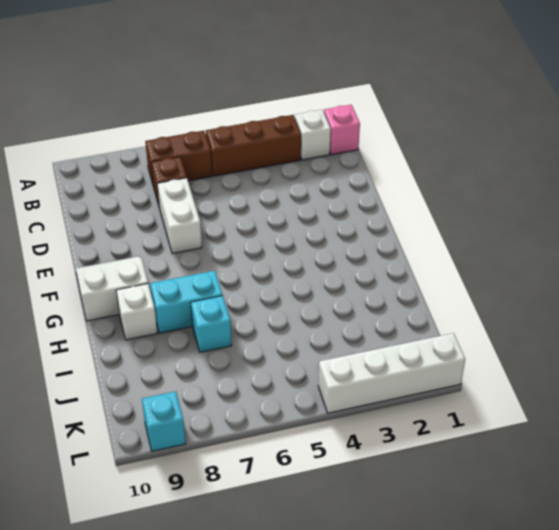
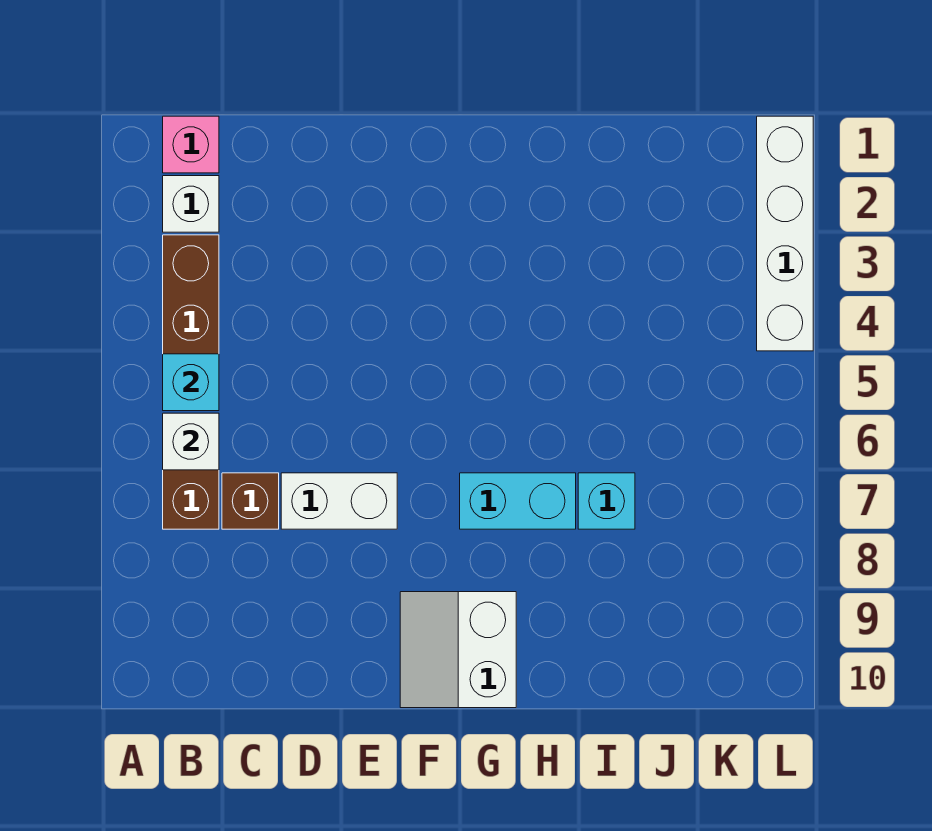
cyan 1x2 brick [150,271,223,333] -> cyan 1x2 brick turned to [460,473,576,529]
white 1x1 brick [116,284,157,340] -> white 1x1 brick moved to [163,413,219,470]
cyan 1x1 brick [142,391,186,451] -> cyan 1x1 brick moved to [163,354,219,411]

